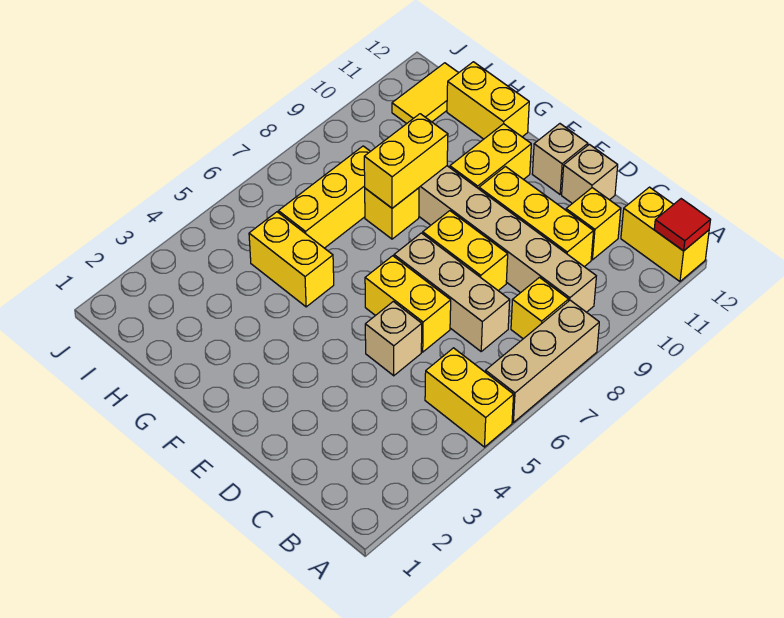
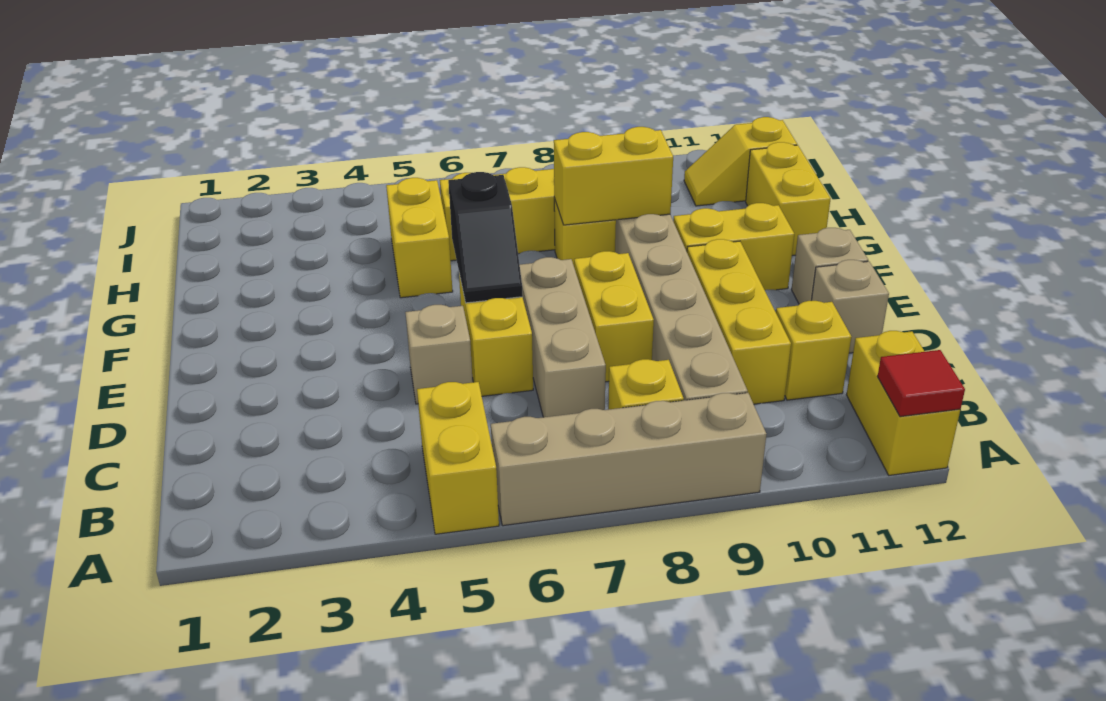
tan 1x3 brick [485,300,599,422] -> tan 1x4 brick [491,393,766,526]
none -> black 1x2 slope [448,172,523,303]
yellow 1x2 tile [392,63,458,124] -> yellow 1x2 slope [684,117,797,206]

